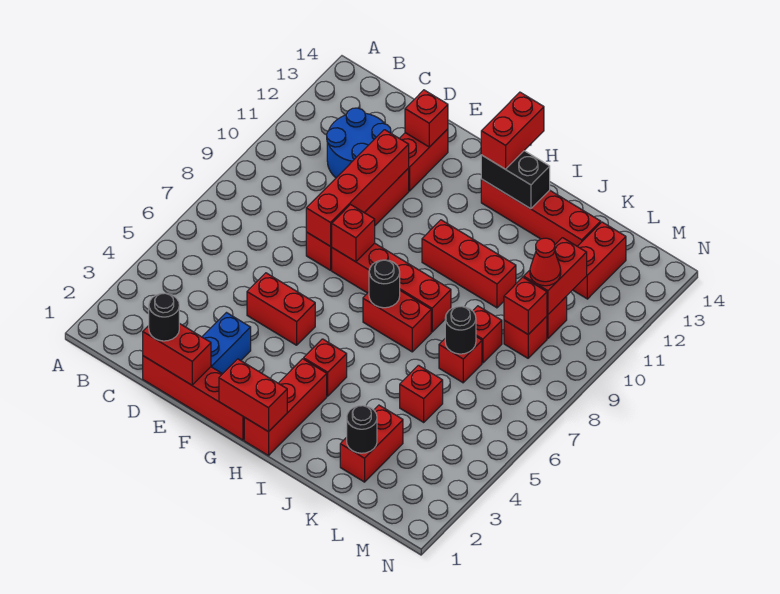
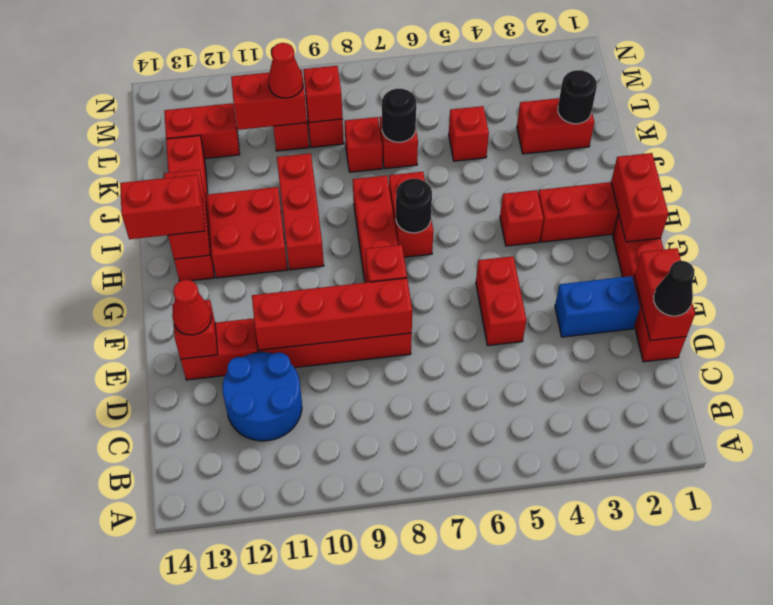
black 1x1 round brick [149,293,179,341] -> black 1x1 cone [654,261,694,316]
none -> red 1x1 cone [172,280,211,335]
none -> red 2x2 brick [207,187,287,278]
black 1x2 brick [481,151,550,209] -> red 1x2 brick [164,170,210,259]

